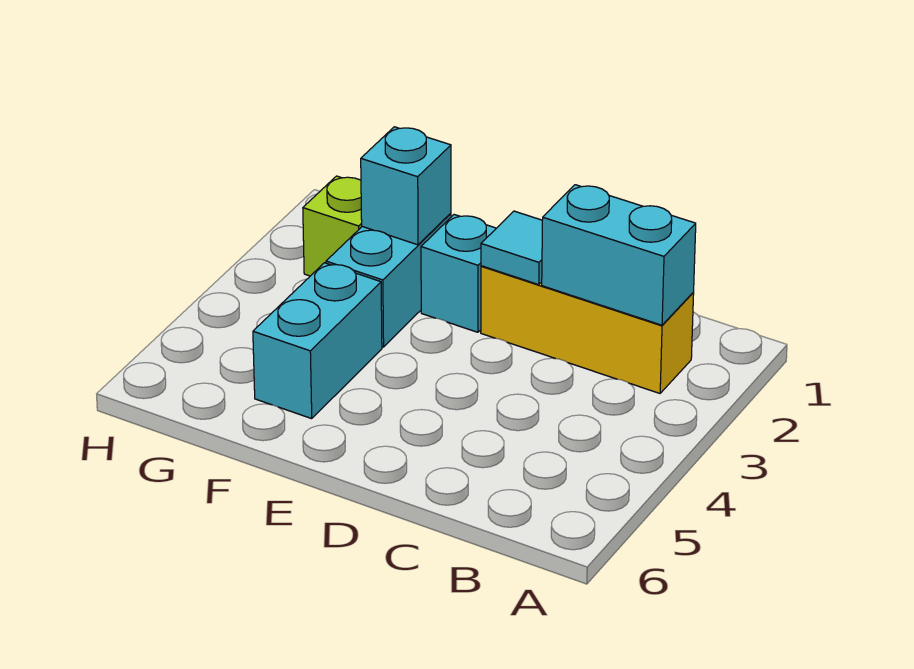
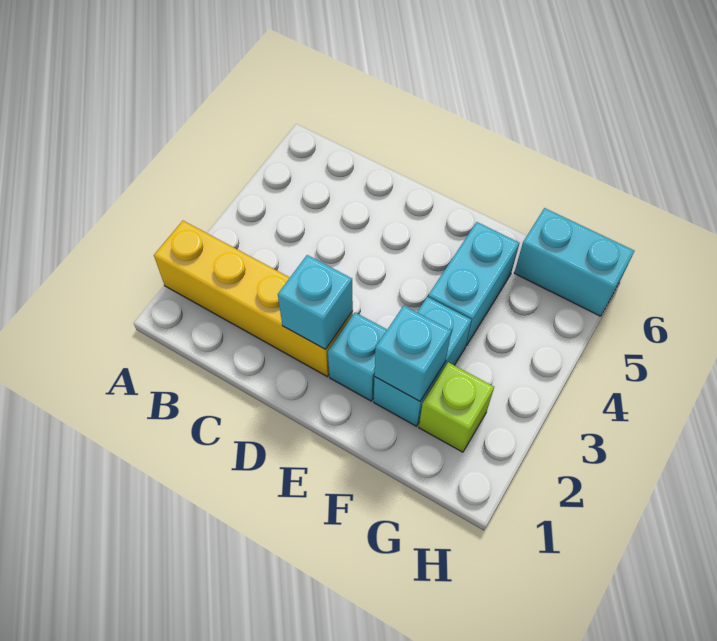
yellow 1x3 brick [481,266,694,393] -> yellow 1x4 brick [154,221,353,377]
cyan 1x2 brick [542,185,696,325] -> cyan 1x2 brick moved to [514,208,634,316]
cyan 1x1 tile [481,211,542,285] -> cyan 1x1 brick [278,255,353,349]

